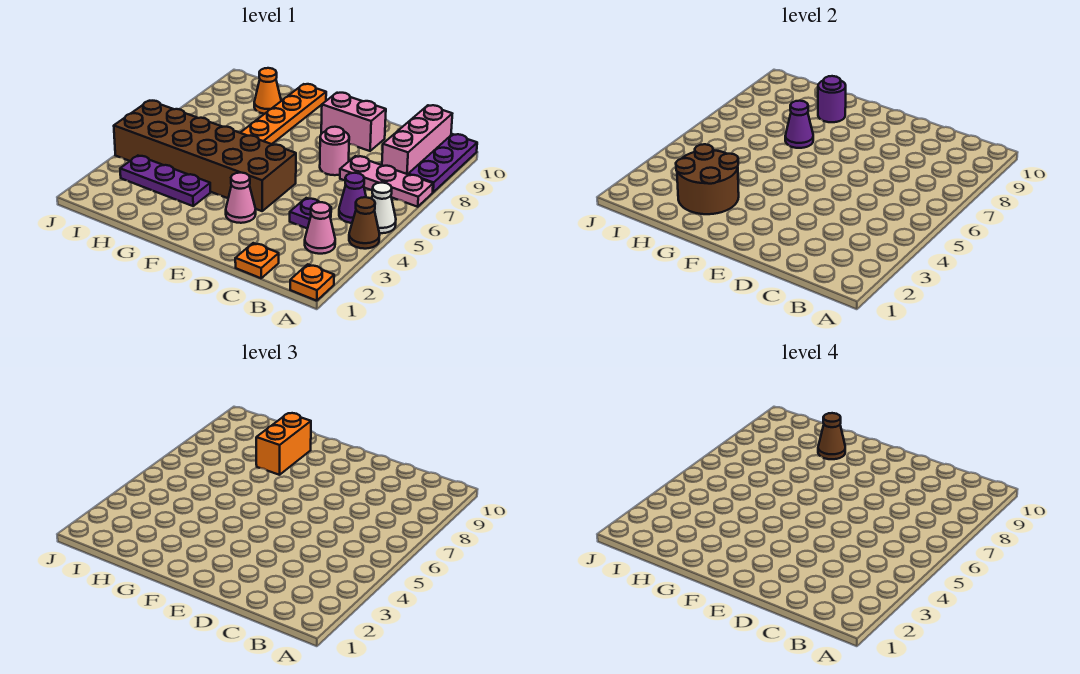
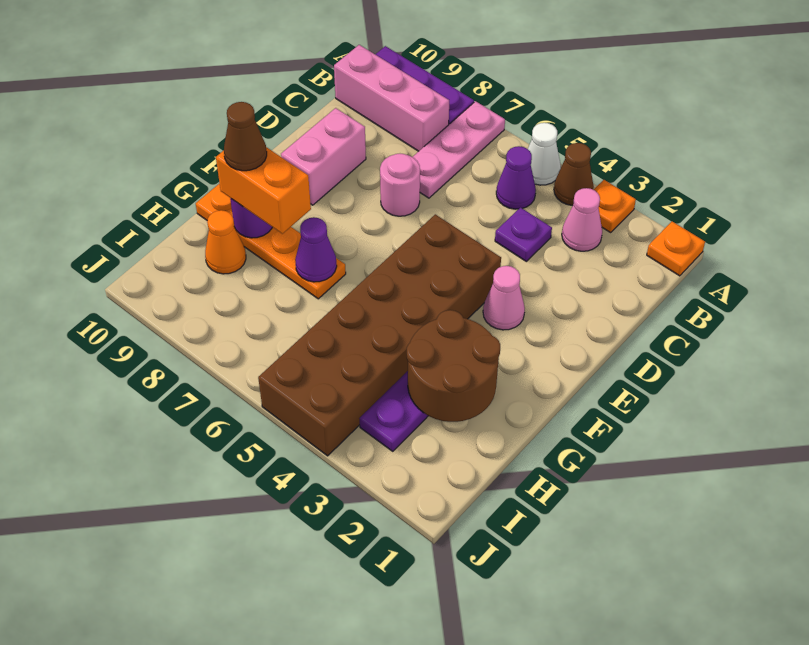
orange 1x1 plate [235,243,279,278] -> orange 1x1 plate moved to [594,180,636,233]

